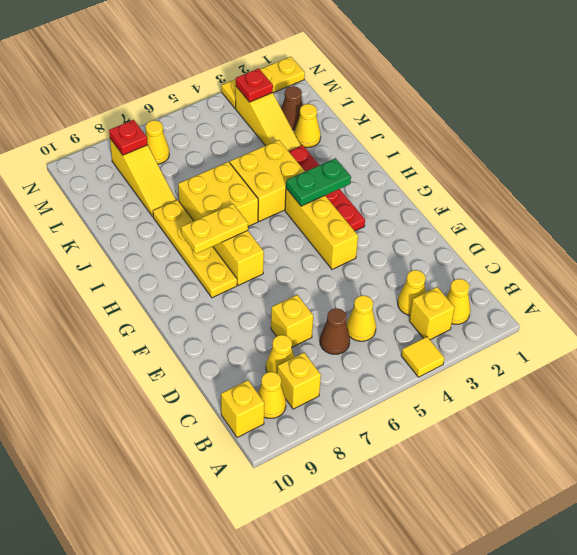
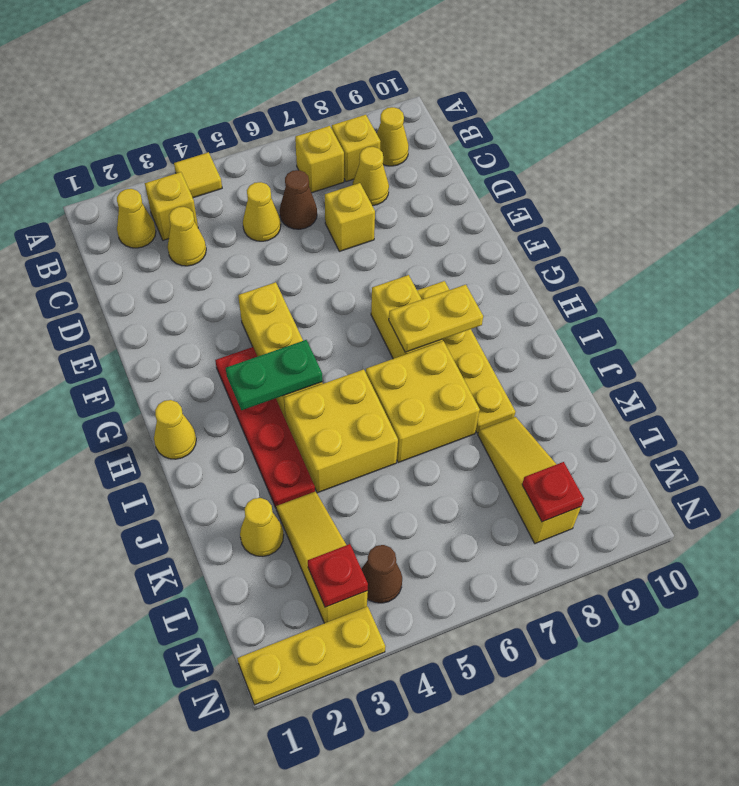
yellow 1x1 brick [221,380,264,438] -> yellow 1x1 brick moved to [295,126,344,193]
brown 1x1 cone [281,86,303,130] -> brown 1x1 cone moved to [362,545,402,603]
yellow 1x1 cone [145,120,169,164] -> yellow 1x1 cone moved to [154,400,196,459]

